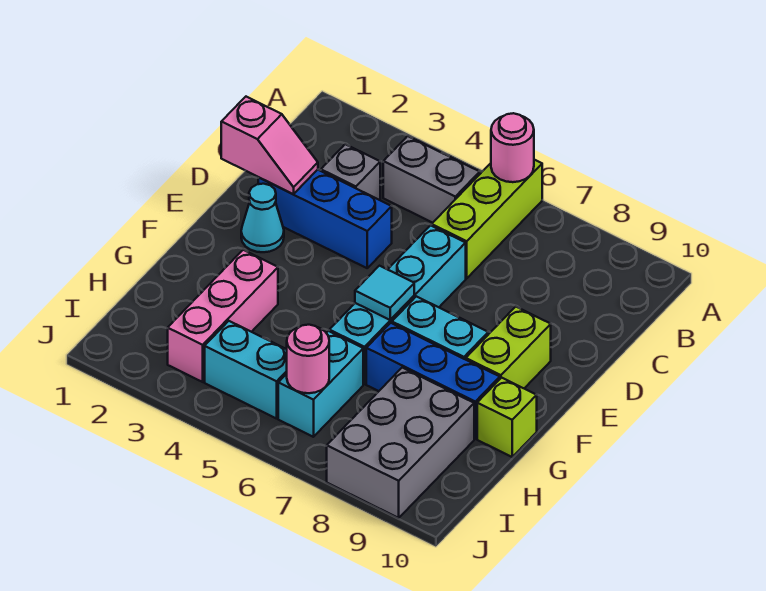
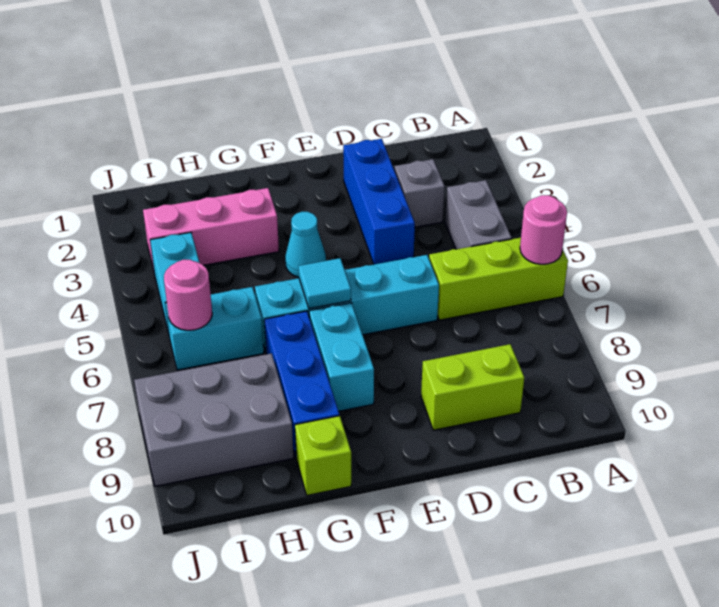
pink 1x2 slope [221,97,318,194] -> none
cyan 1x1 cone [241,184,284,252] -> cyan 1x1 cone moved to [285,212,326,277]
lime 1x2 brick [466,307,551,388] -> lime 1x2 brick moved to [421,344,524,430]

